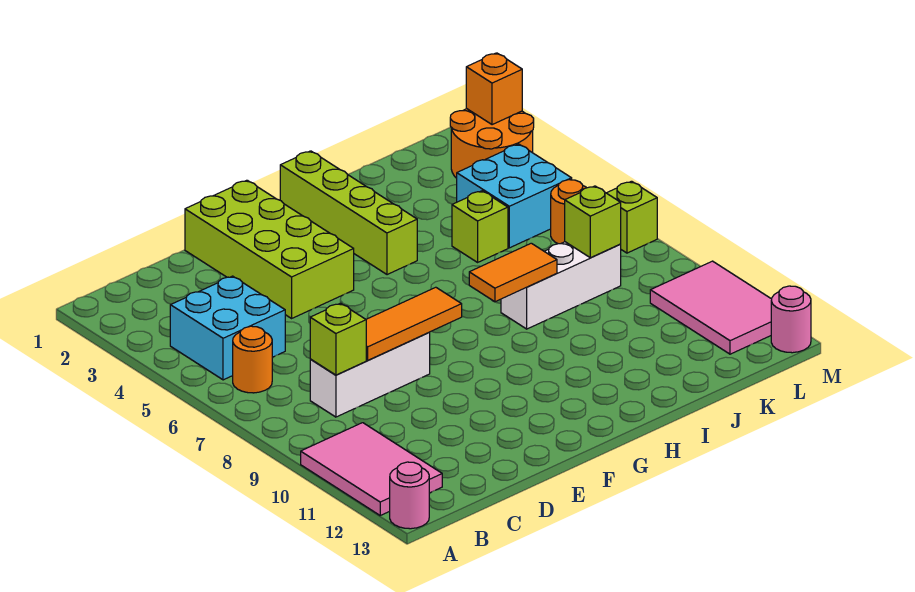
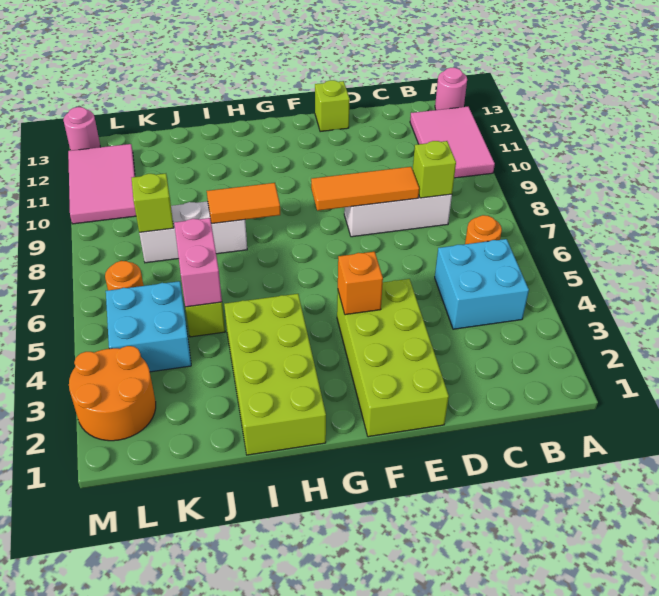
lime 1x4 brick [280,151,417,275] -> lime 2x4 brick [224,294,326,455]
none -> pink 1x2 brick [174,218,222,307]
orange 1x1 brick [466,53,522,125] -> orange 1x1 brick moved to [338,252,383,315]
lime 1x1 brick [607,181,657,253] -> lime 1x1 brick moved to [315,80,350,132]

